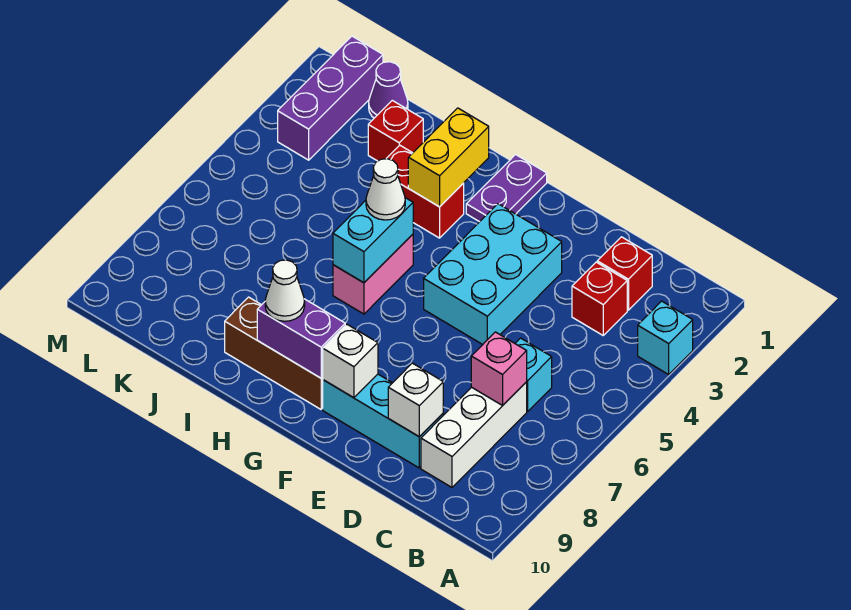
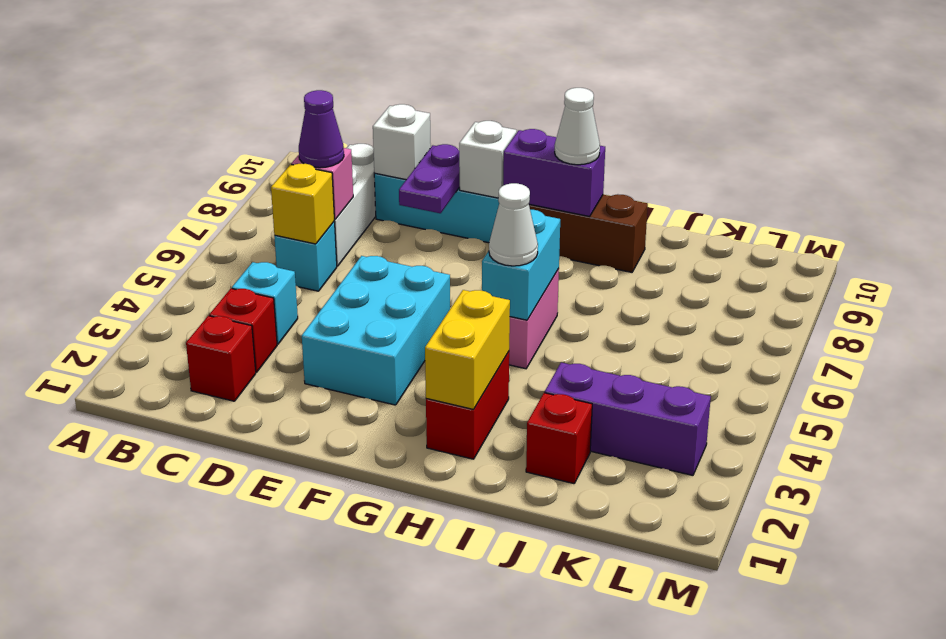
cyan 1x1 brick [638,301,693,374] -> cyan 1x1 brick moved to [232,262,298,344]
none -> yellow 1x1 brick [271,164,334,244]
purple 1x2 plate [466,155,547,222] -> purple 1x2 plate moved to [399,144,460,213]
red 1x2 brick [386,145,464,238] -> red 1x2 brick turned to [426,352,509,459]
purple 1x1 cone [369,62,408,118] -> purple 1x1 cone moved to [299,90,344,168]
purple 1x3 brick [278,36,383,160] -> purple 1x3 brick turned to [545,363,711,475]

